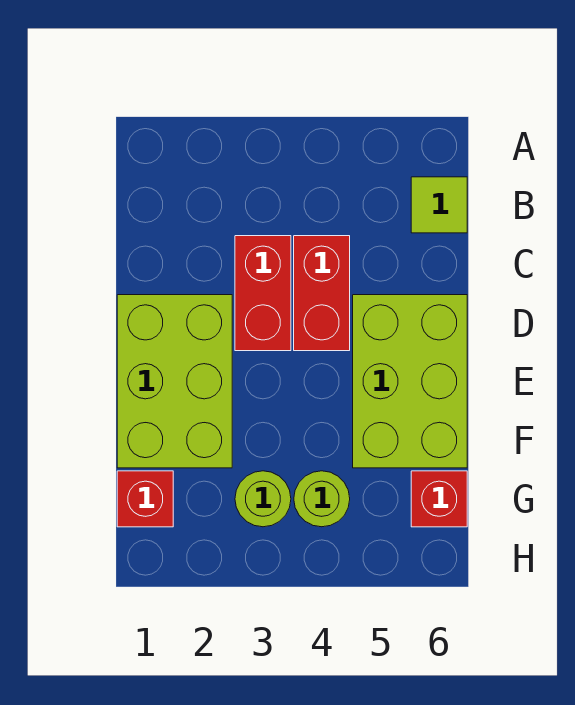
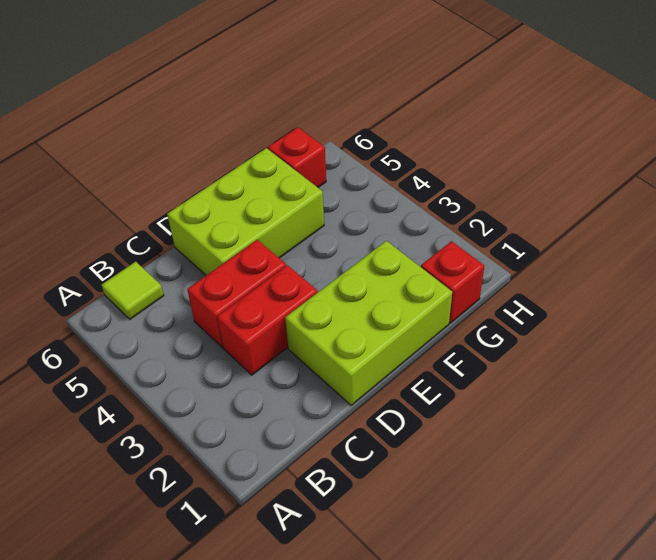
lime 1x1 round brick [235,471,291,527] -> none
lime 1x1 round brick [294,471,350,527] -> none

